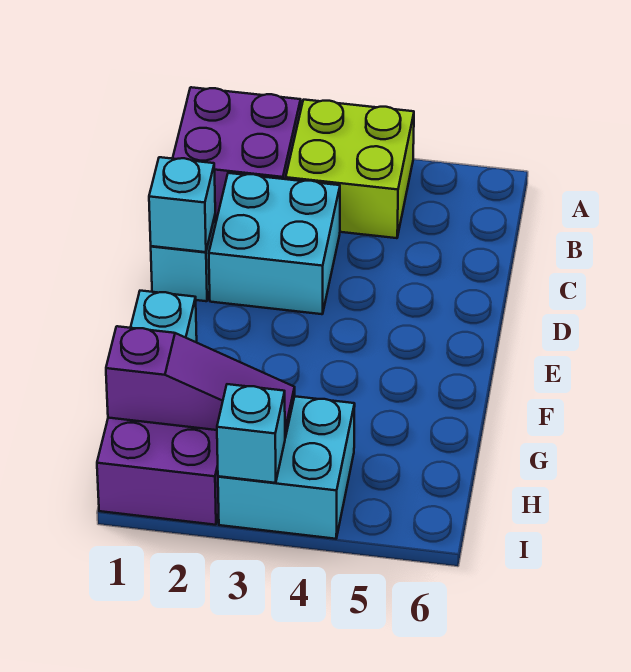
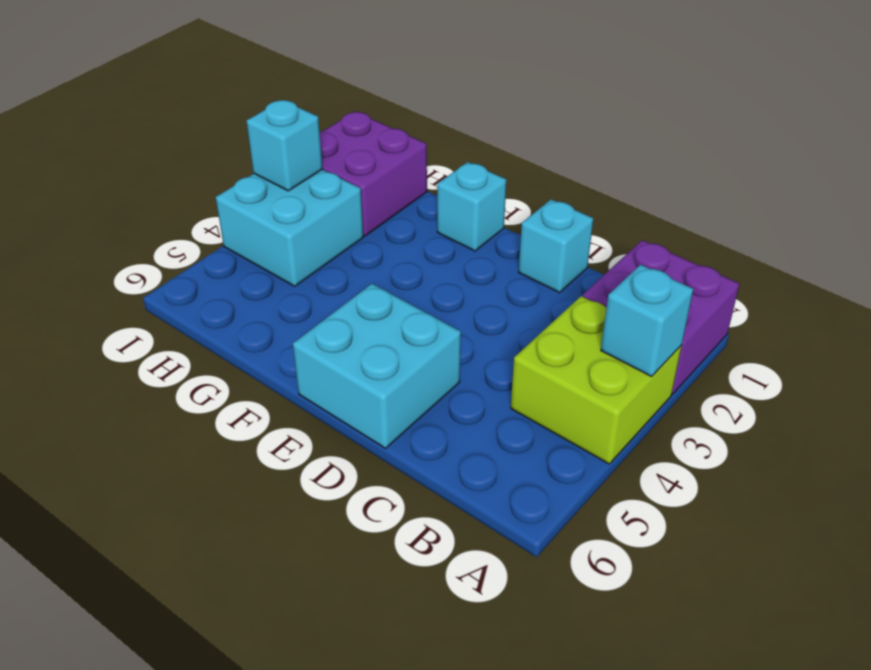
cyan 2x2 brick [209,173,340,314] -> cyan 2x2 brick moved to [293,284,461,448]
cyan 1x1 brick [149,157,215,252] -> cyan 1x1 brick moved to [601,265,693,376]
purple 1x3 slope [106,326,295,438] -> none

